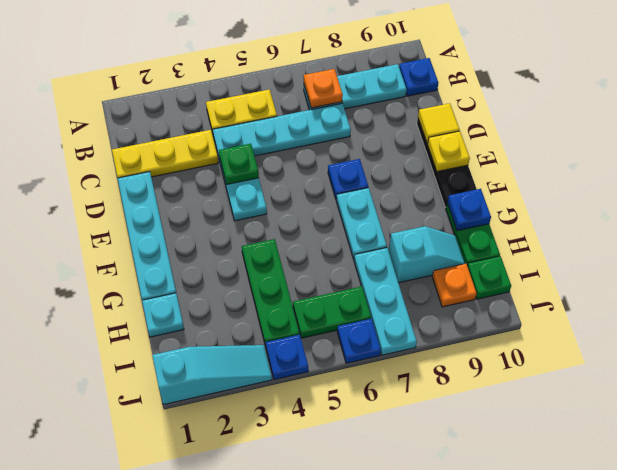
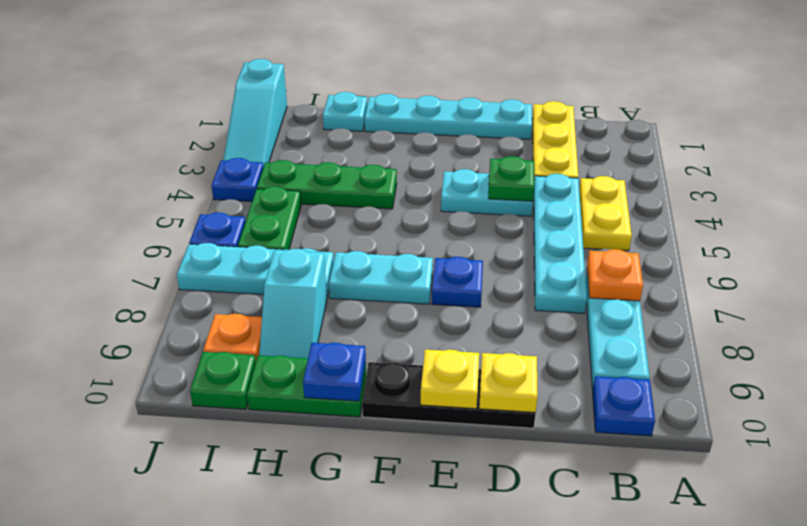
yellow 1x1 tile [418,103,459,143] -> yellow 1x1 plate [479,353,538,413]

